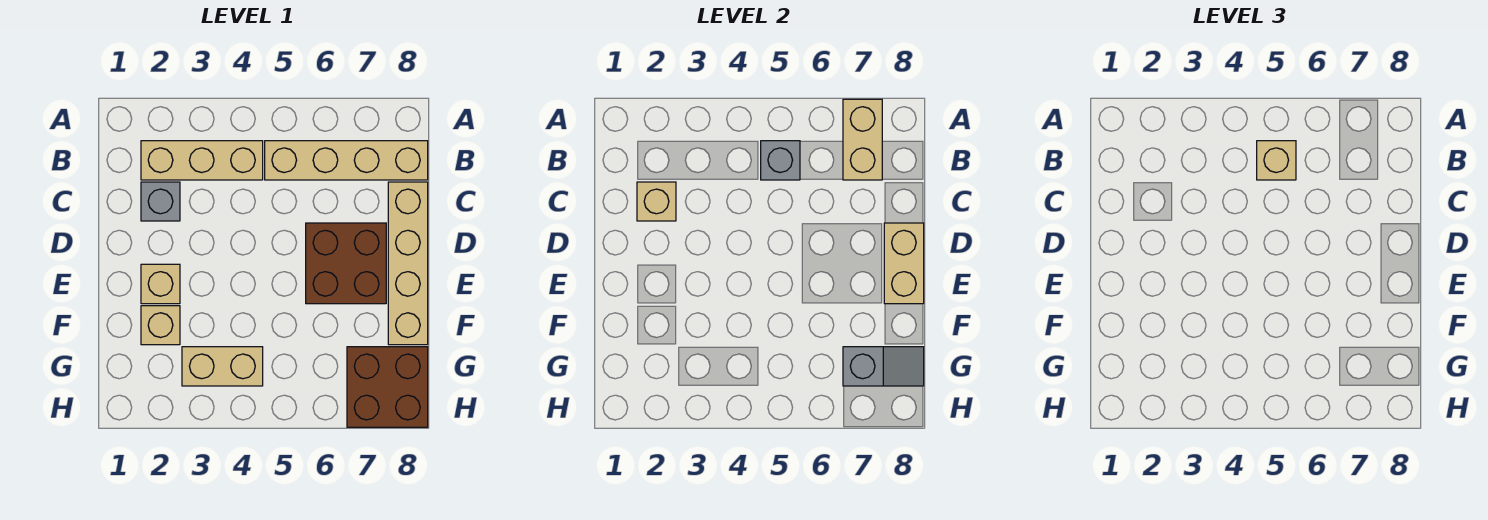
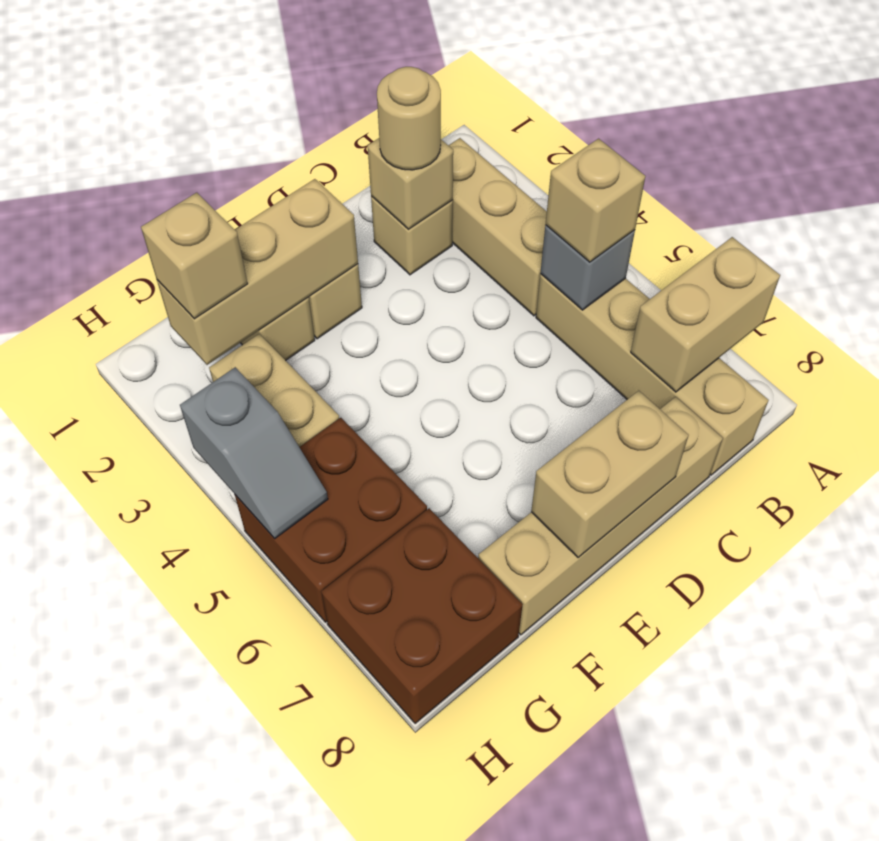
grey 1x1 brick [141,182,180,221] -> tan 1x1 brick [371,196,453,275]
none -> tan 1x1 round brick [377,67,441,170]
brown 2x2 brick [306,223,386,304] -> brown 2x2 brick moved to [235,418,427,622]
none -> tan 1x3 brick [157,179,358,365]
none -> tan 1x1 brick [141,193,248,319]
grey 1x2 slope [843,347,924,386] -> grey 1x2 slope moved to [180,367,328,539]

